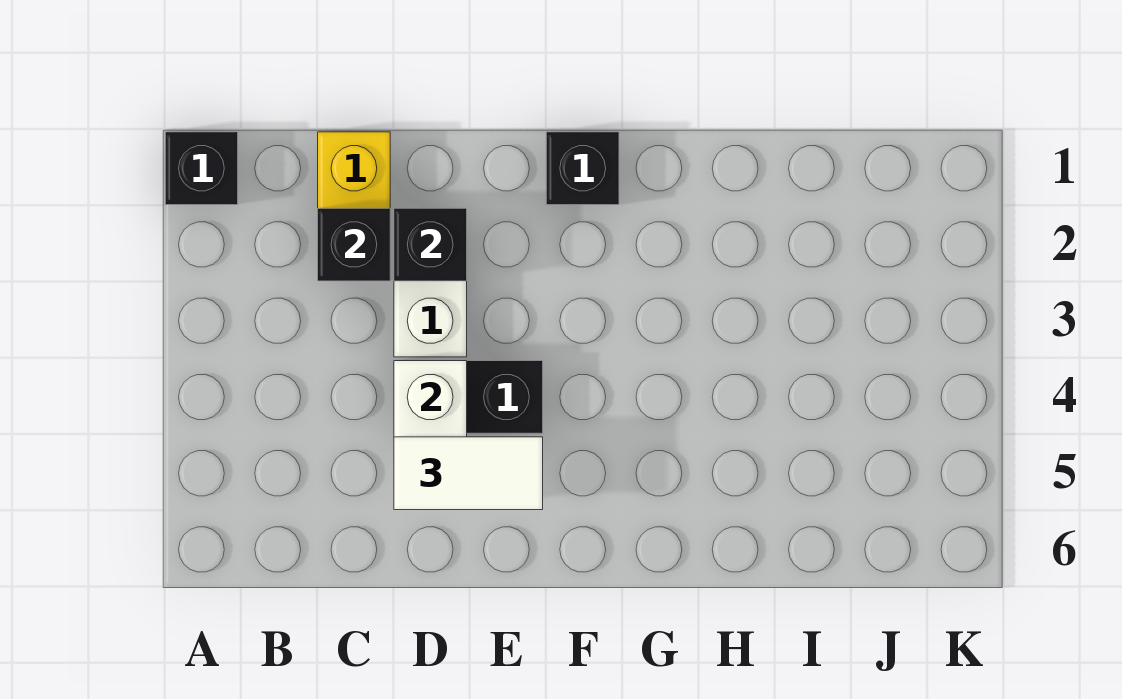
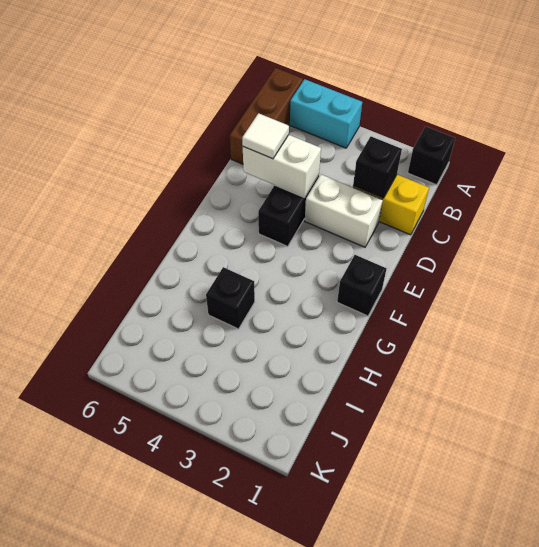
none -> cyan 1x2 brick [290,79,362,148]
none -> brown 1x3 brick [230,68,303,164]
black 1x1 brick [394,208,467,281] -> black 1x1 brick moved to [206,267,255,329]
white 1x2 tile [394,437,543,510] -> white 1x1 tile [242,113,289,159]

